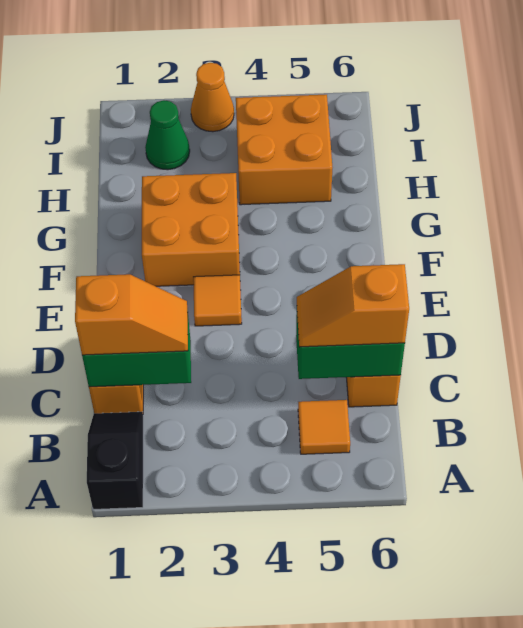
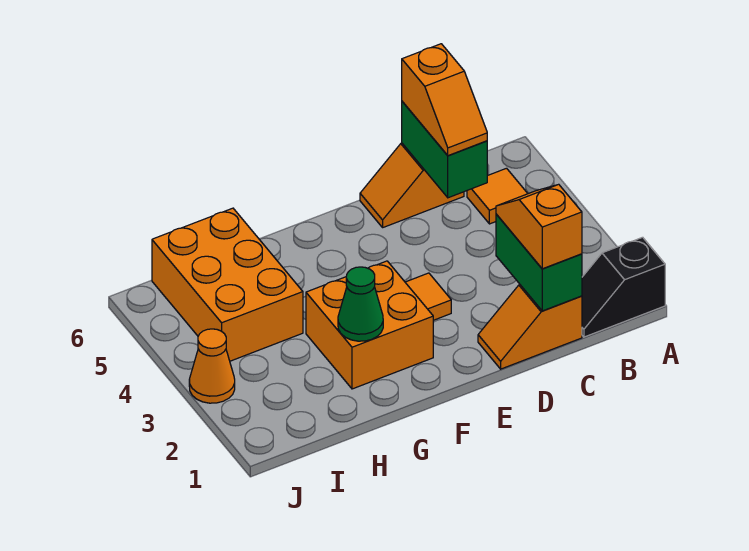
orange 2x2 brick [236,95,332,205] -> orange 2x3 brick [152,208,303,361]
green 1x1 cone [145,100,190,170] -> green 1x1 cone moved to [338,267,383,341]

